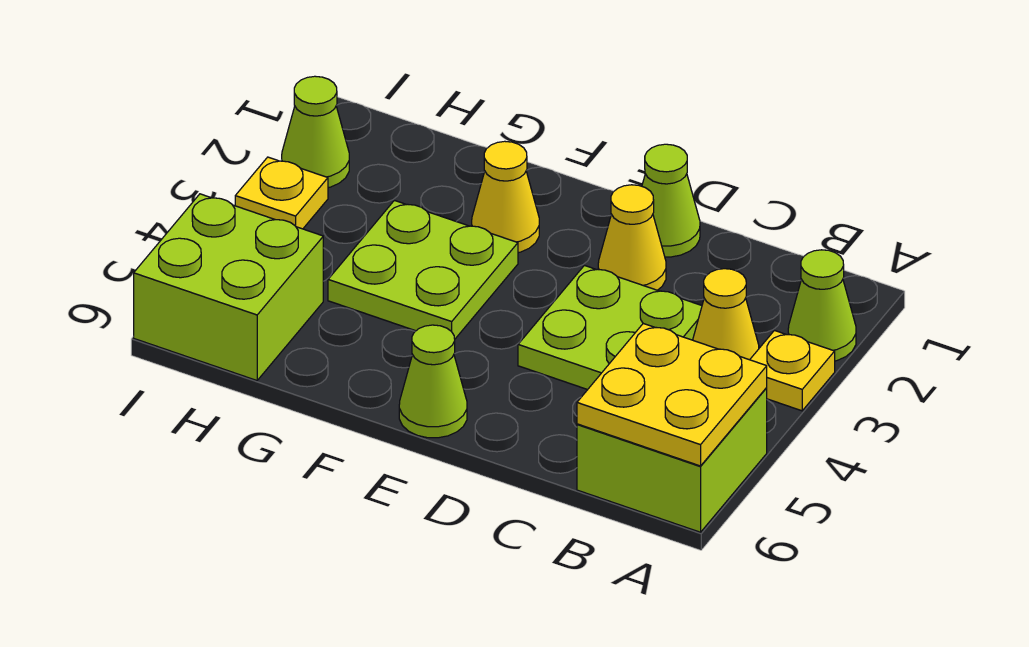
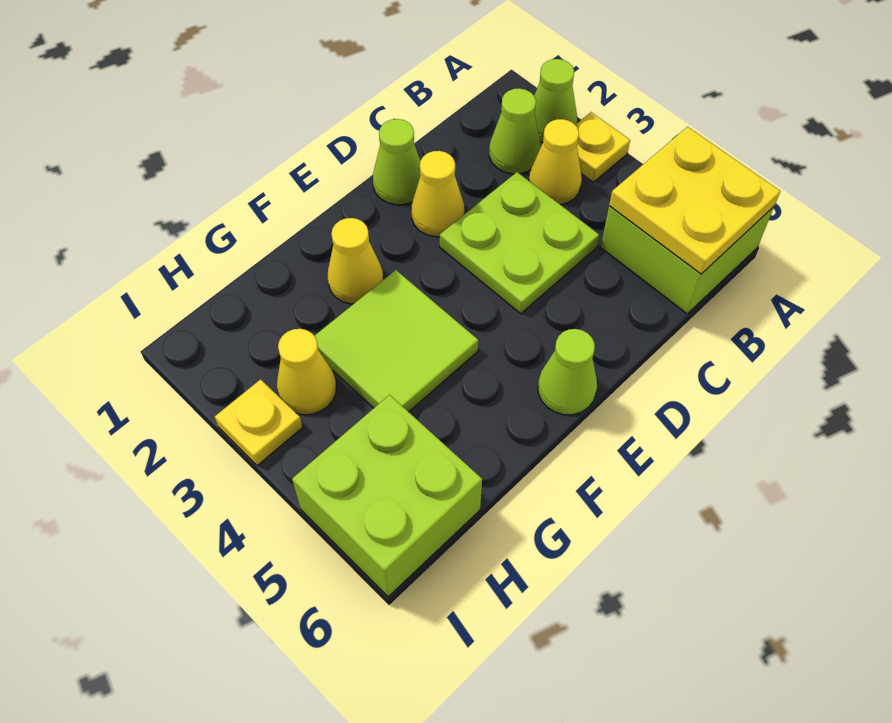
lime 2x2 plate [328,201,518,339] -> lime 2x2 tile [315,270,478,412]
none -> yellow 1x1 cone [277,329,336,415]
lime 1x1 cone [282,76,349,188] -> lime 1x1 cone moved to [489,88,541,174]

